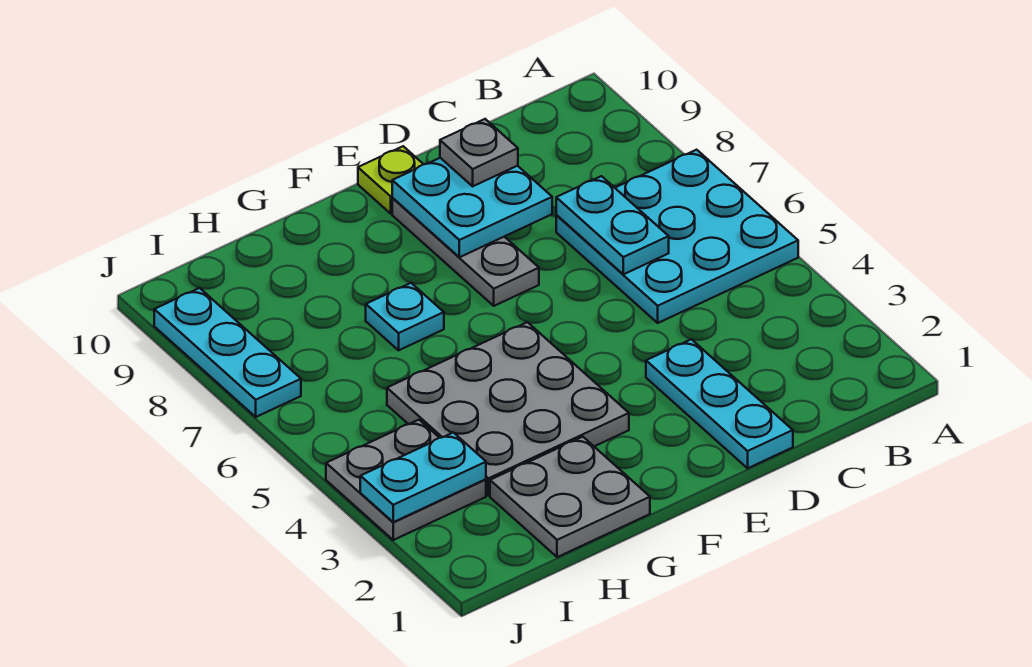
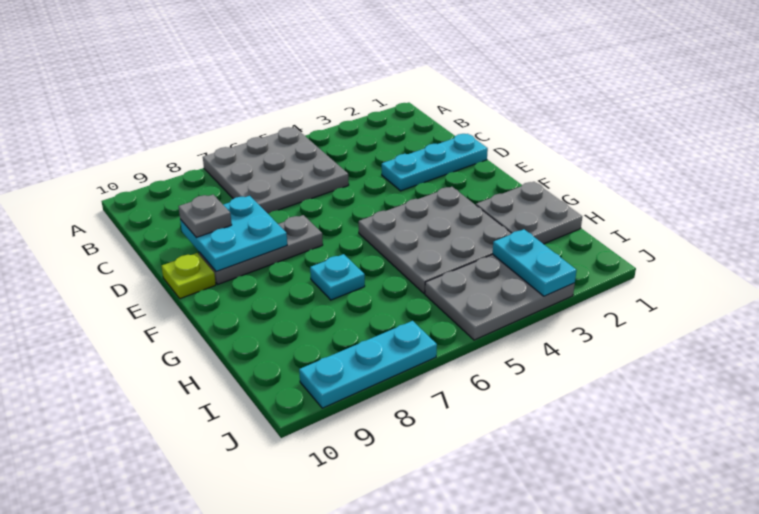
cyan 3x3 plate [556,150,798,323] -> grey 3x3 plate [203,127,349,214]
cyan 1x2 plate [556,176,669,274] -> none
grey 2x2 plate [326,420,486,540] -> grey 2x3 plate [425,255,575,340]

